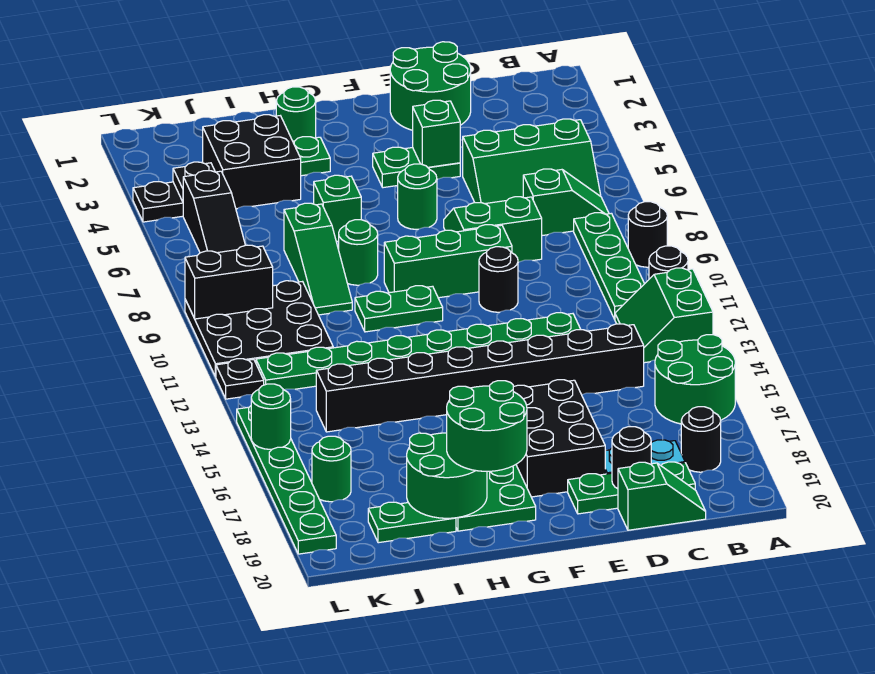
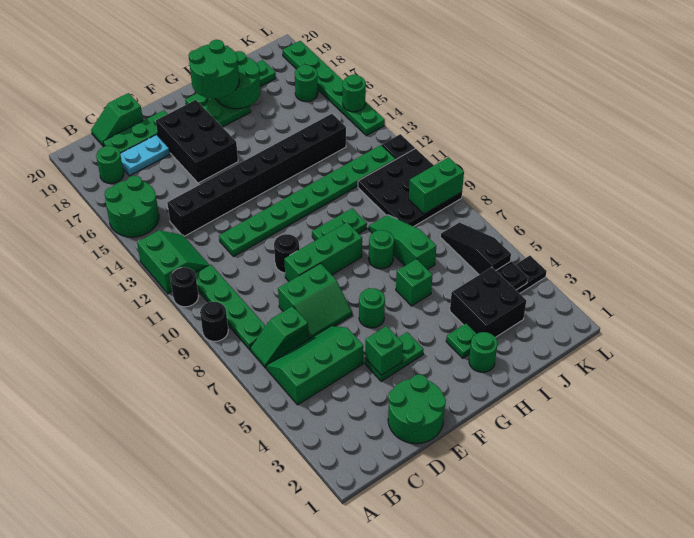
black 1x1 round brick [681,407,721,472] -> green 1x1 round brick [96,146,124,184]
black 1x1 round brick [612,427,651,489] -> none
black 1x2 brick [185,245,273,319] -> green 1x2 brick [409,157,464,214]

